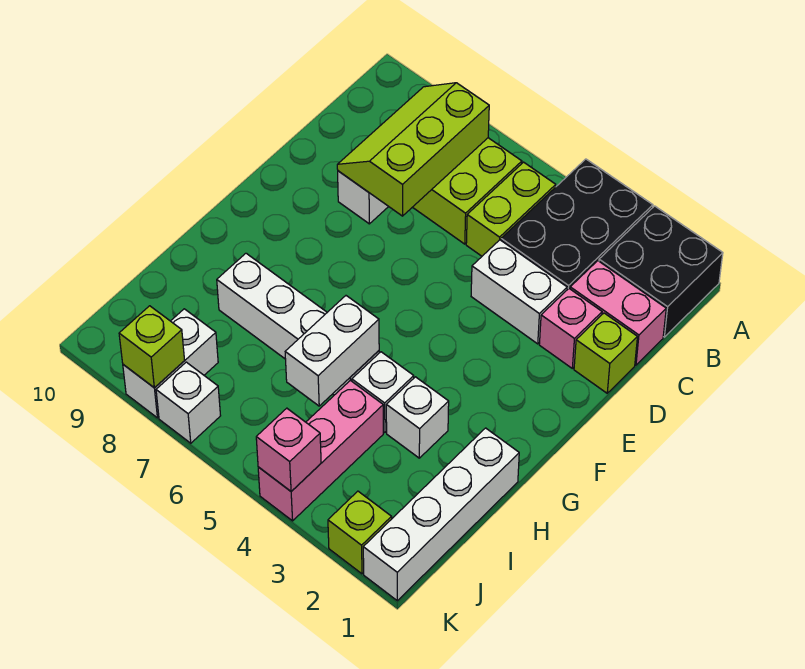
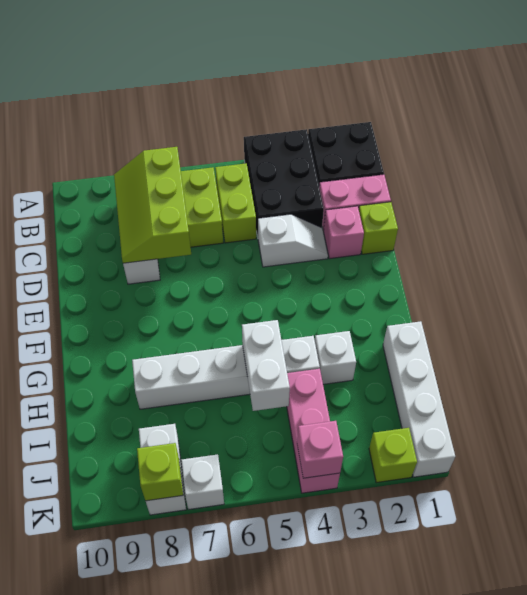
white 1x2 brick [471,240,567,344] -> white 1x2 slope [258,214,328,267]

